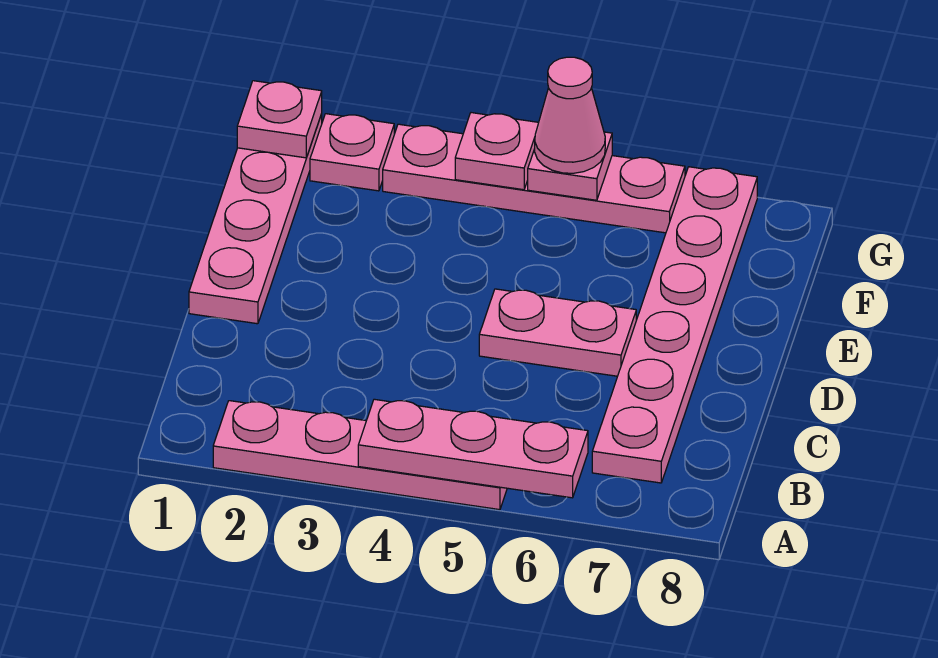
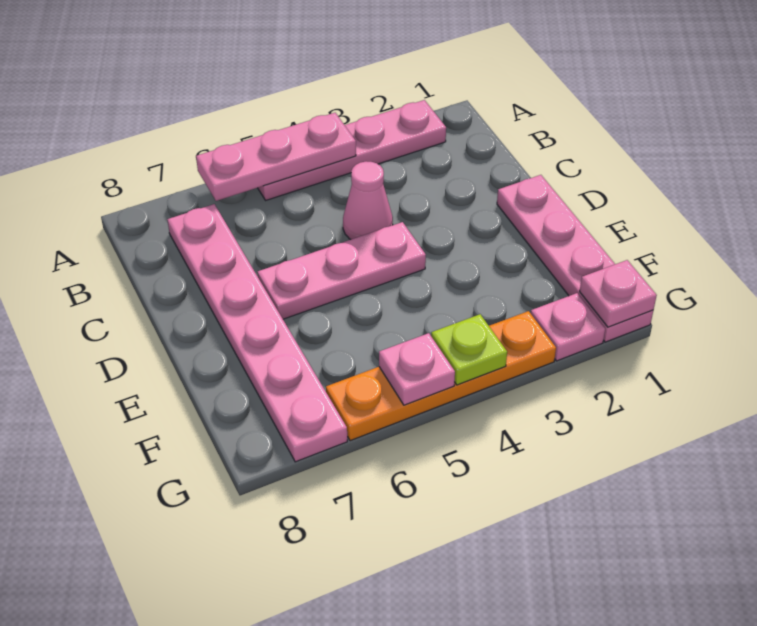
pink 1x2 plate [479,289,636,376] -> pink 1x3 plate [258,222,426,319]
pink 1x4 plate [383,124,685,233] -> orange 1x4 plate [326,311,556,441]
pink 1x1 plate [455,113,539,190] -> lime 1x1 plate [431,314,507,385]
pink 1x1 cone [535,57,605,173] -> pink 1x1 cone moved to [343,161,393,240]

